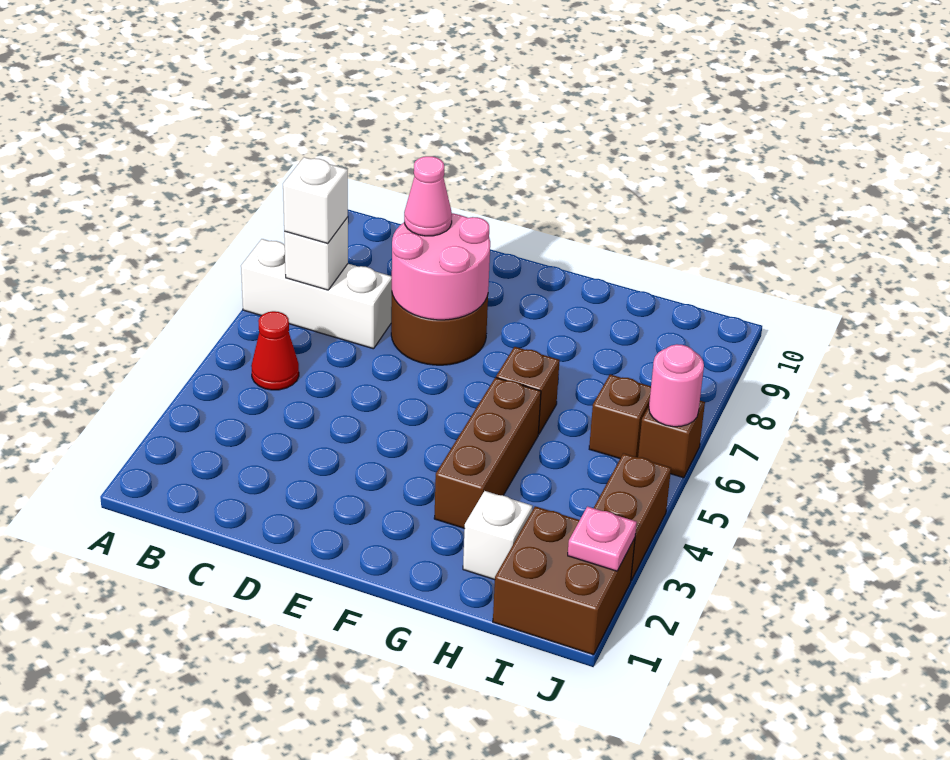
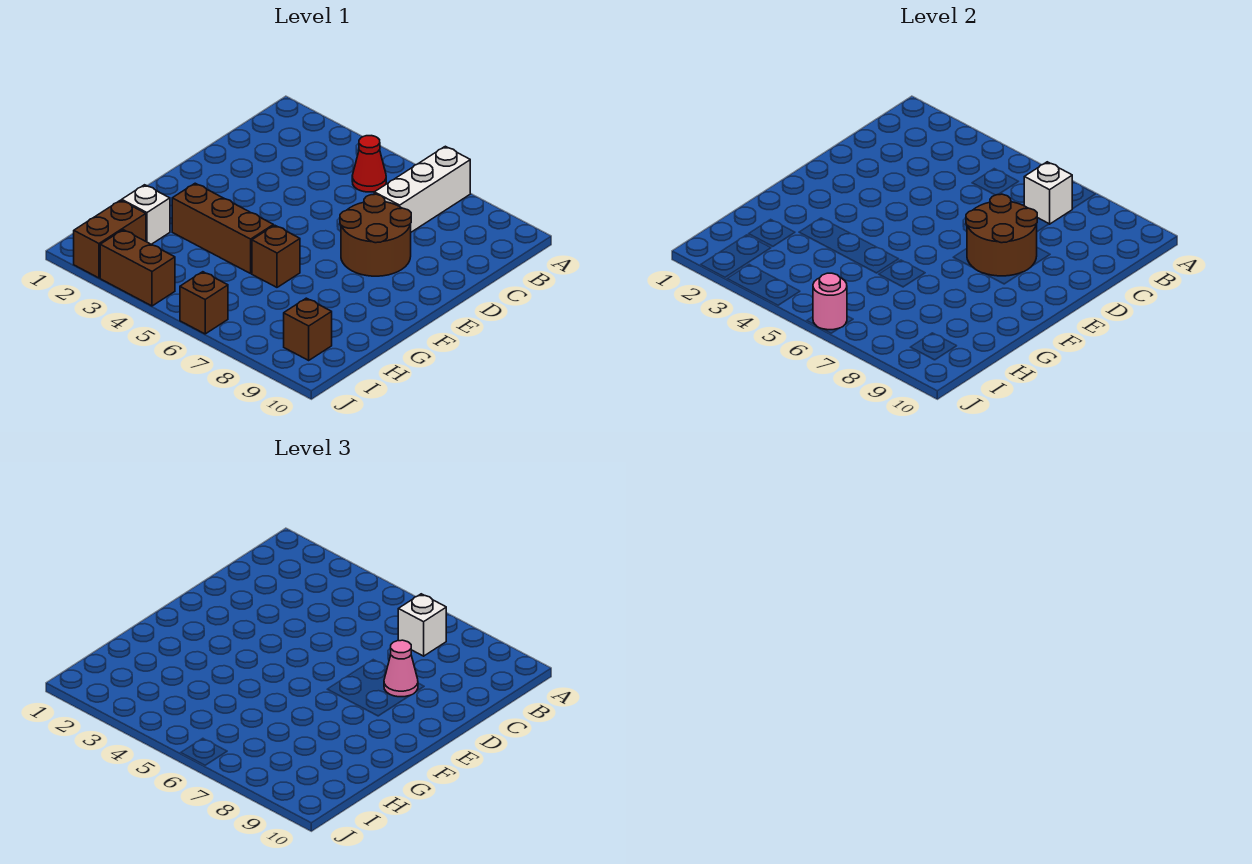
pink 2x2 round brick [392,213,490,320] -> brown 2x2 round brick [966,194,1037,276]
brown 2x2 brick [493,506,635,655] -> brown 1x2 brick [74,200,146,278]
brown 1x1 brick [589,375,651,459] -> brown 1x1 brick moved to [284,298,332,360]
pink 1x1 plate [568,507,637,571] -> none

